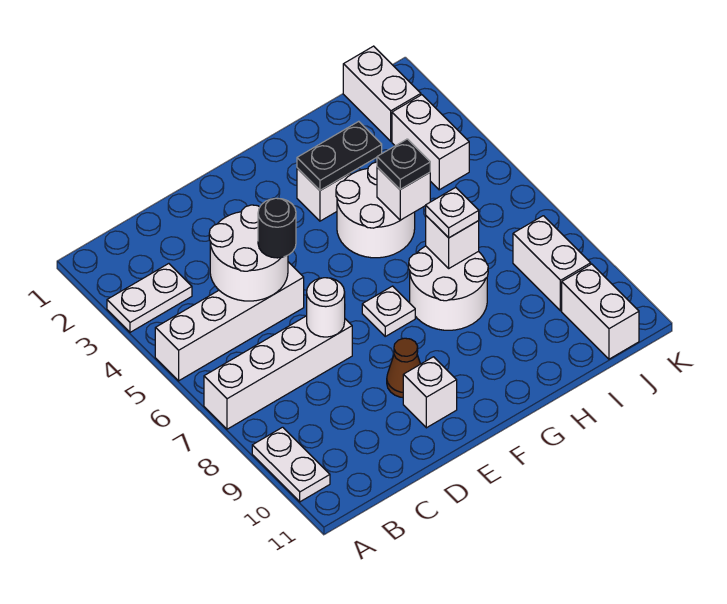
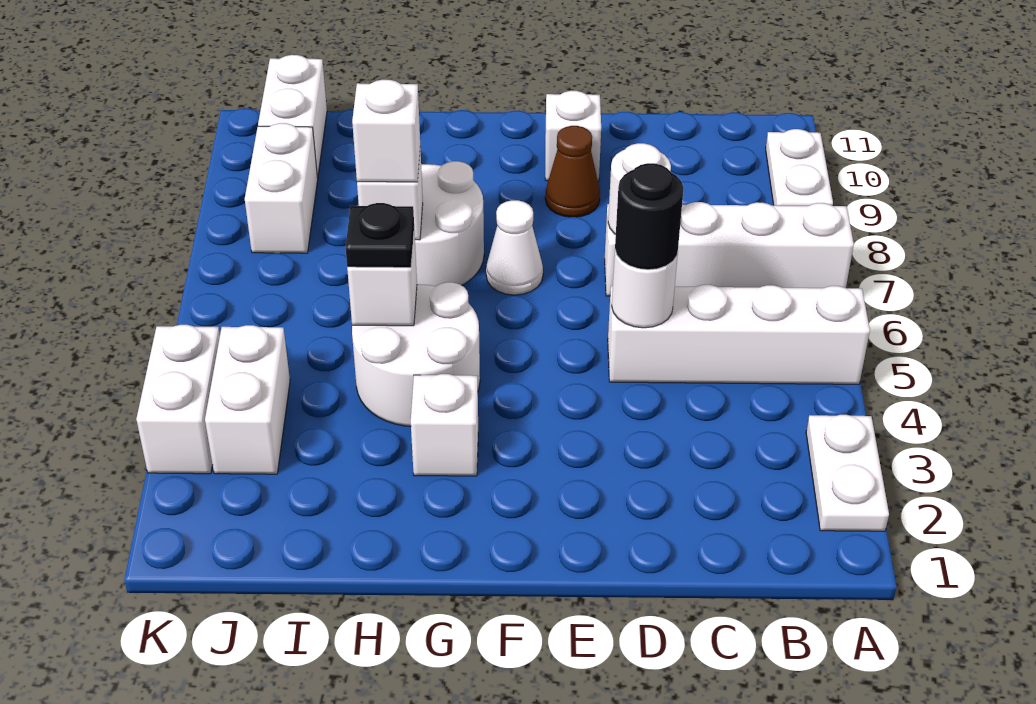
white 1x2 plate [107,264,192,332] -> white 1x2 plate turned to [806,415,889,531]
white 2x2 round brick [209,205,288,301] -> white 1x1 round brick [612,251,678,328]
white 1x1 plate [362,286,415,336] -> white 1x1 cone [486,200,543,295]
black 1x2 plate [297,121,382,190] -> none
white 1x1 plate [426,187,479,238] -> white 1x1 brick [352,80,420,182]
white 1x2 brick [343,46,421,141] -> white 1x2 brick moved to [136,325,220,474]

